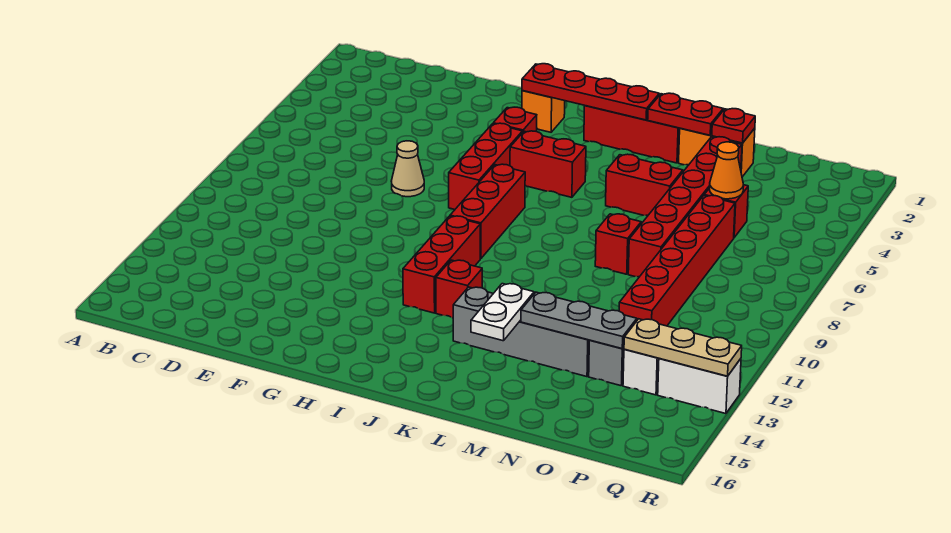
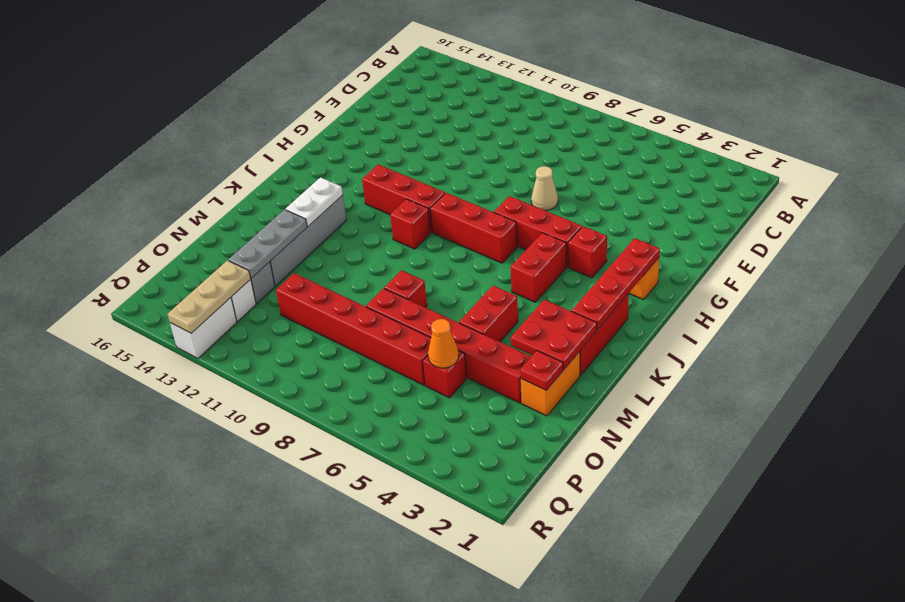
red 1x1 brick [436,260,482,318] -> red 1x1 brick moved to [390,199,431,249]
red 1x2 plate [648,93,723,135] -> red 2x2 plate [511,300,597,370]
white 1x2 plate [471,284,534,341] -> white 1x2 plate turned to [285,177,343,226]

